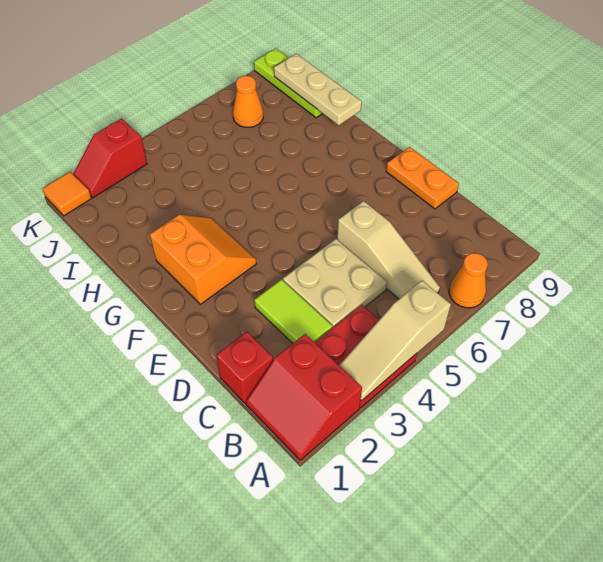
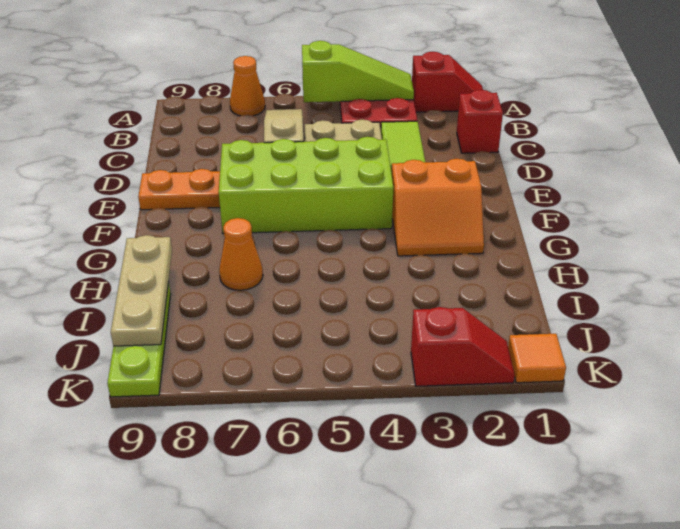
red 2x2 slope [246,334,362,460] -> red 1x2 slope [412,52,483,112]
tan 1x3 slope [339,281,451,401] -> lime 1x3 slope [302,41,414,102]
orange 1x2 plate [386,147,459,209] -> orange 1x2 plate turned to [138,169,220,210]
none -> lime 2x4 brick [219,137,393,234]
orange 2x2 slope [150,215,256,304] -> orange 2x2 slope turned to [392,159,484,256]
orange 1x1 cone [233,76,263,127] -> orange 1x1 cone moved to [219,218,263,290]

